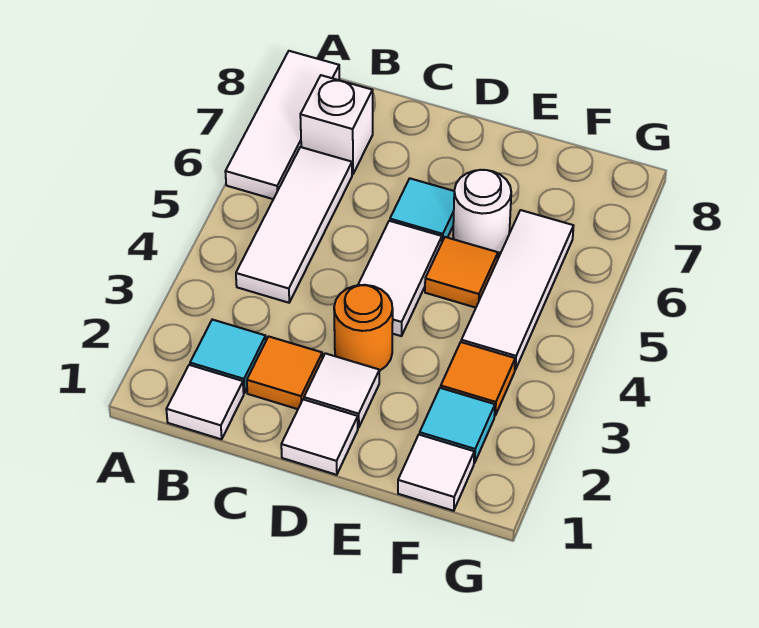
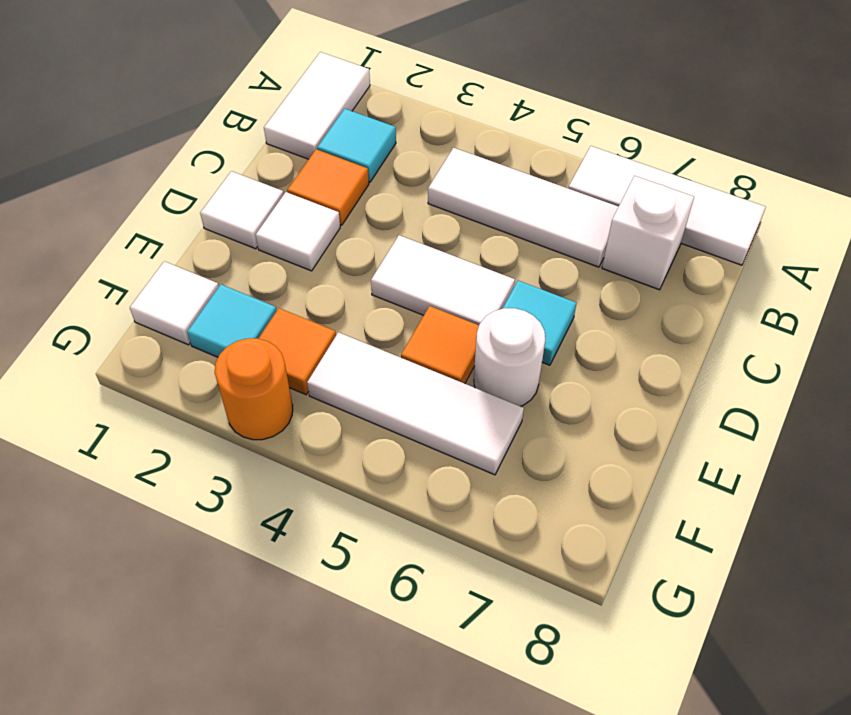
white 1x1 tile [166,365,244,439] -> white 1x2 tile [264,52,370,159]
orange 1x1 round brick [334,285,393,371] -> orange 1x1 round brick moved to [215,338,293,440]

